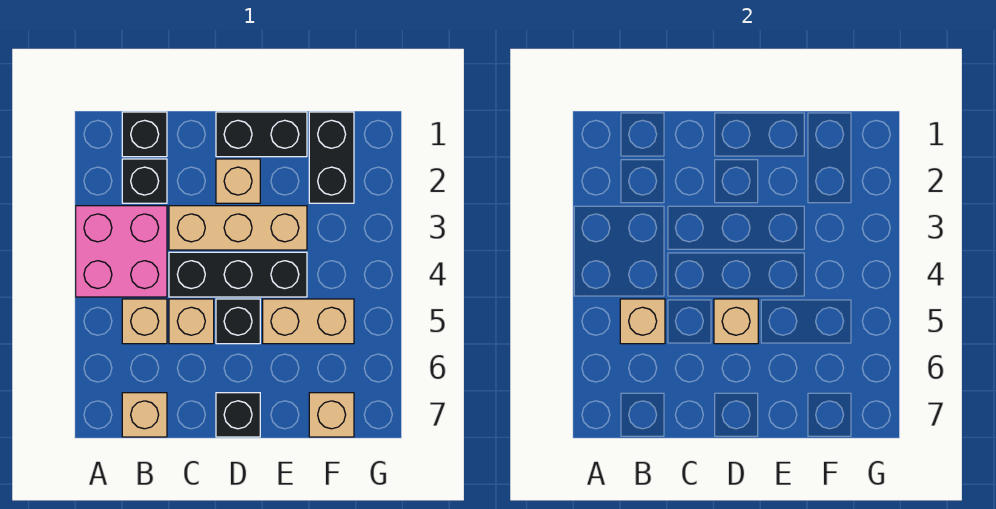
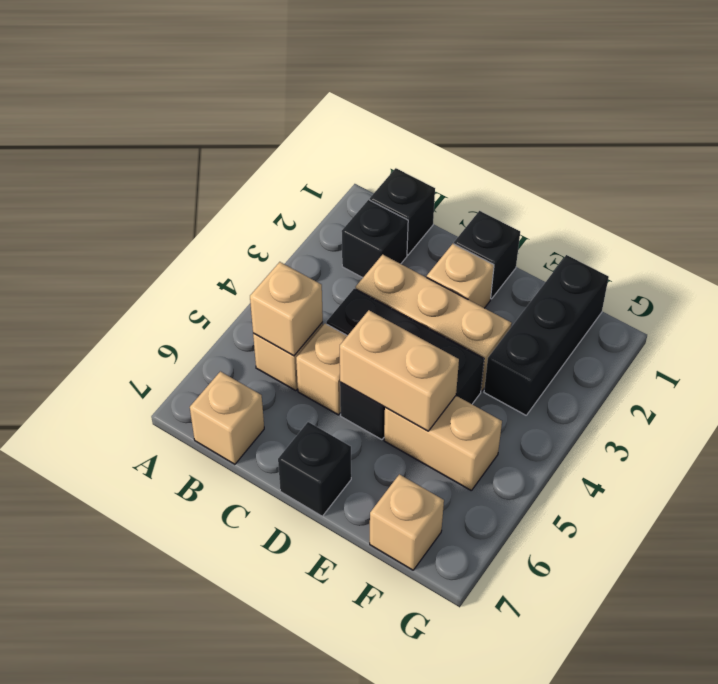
pink 2x2 brick [76,206,167,297] -> none
black 1x2 brick [216,112,307,157] -> black 1x1 brick [454,211,520,299]
tan 1x1 brick [714,299,758,344] -> tan 1x2 brick [340,310,459,431]
black 1x2 brick [309,112,354,203] -> black 1x3 brick [484,255,609,415]

